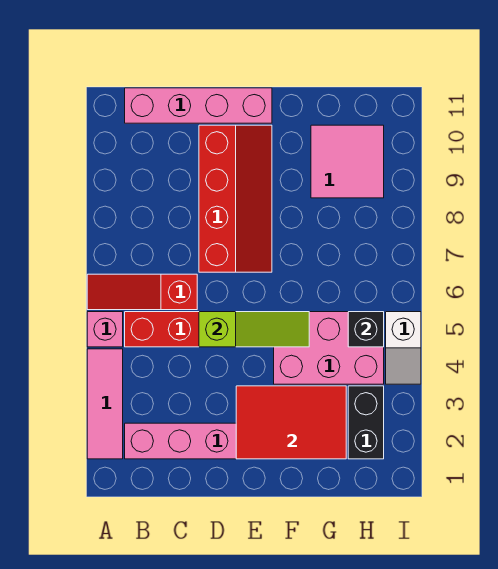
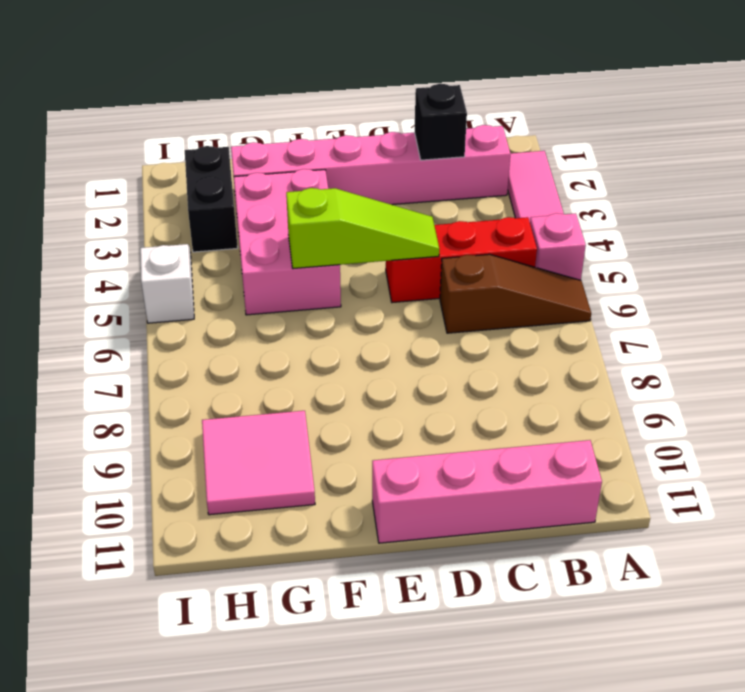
red 1x3 slope [87,274,197,310] -> brown 1x3 slope [440,254,591,333]
lime 1x3 slope [199,312,309,347] -> lime 1x3 slope turned to [286,188,439,269]
red 2x4 slope [199,125,272,272] -> none
red 2x3 tile [236,386,346,459] -> none
pink 2x3 brick [274,312,384,384] -> pink 2x3 brick turned to [234,169,341,315]
black 1x1 brick [348,312,384,347] -> black 1x1 brick moved to [415,84,467,160]

